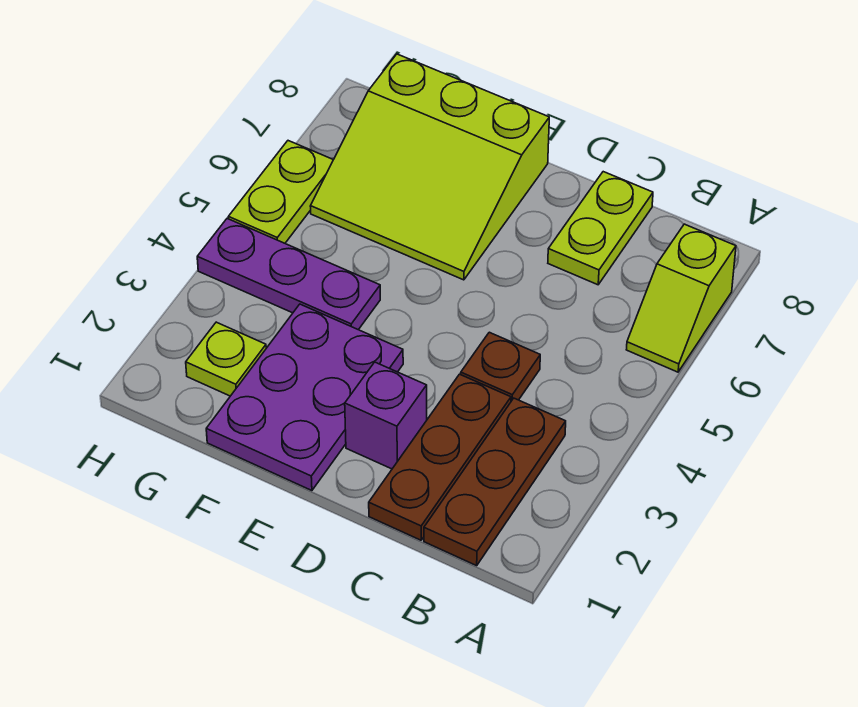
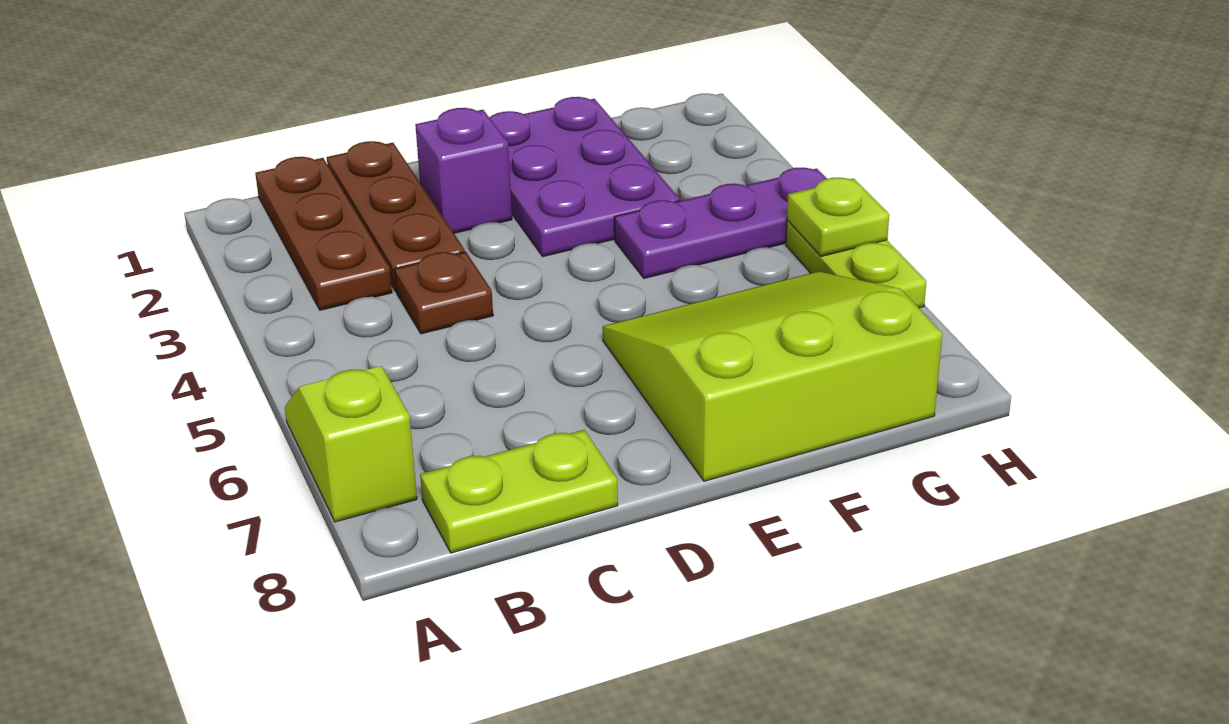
lime 1x2 plate [548,172,653,285] -> lime 1x2 plate turned to [420,430,618,553]
lime 1x1 plate [186,322,266,396] -> lime 1x1 plate moved to [787,177,889,256]

